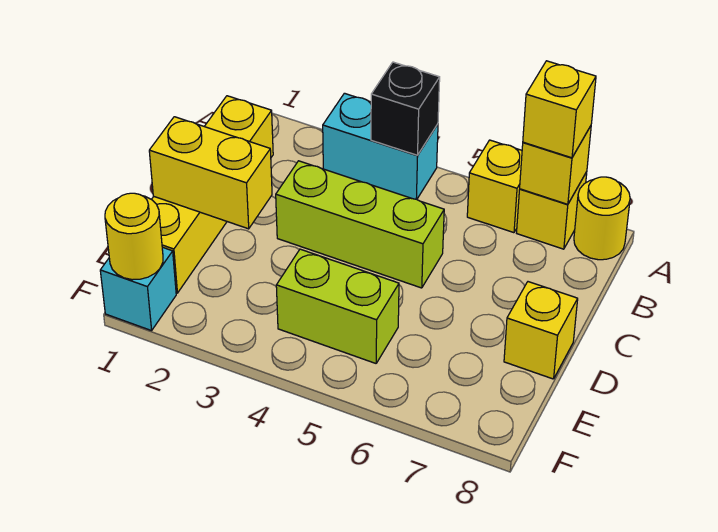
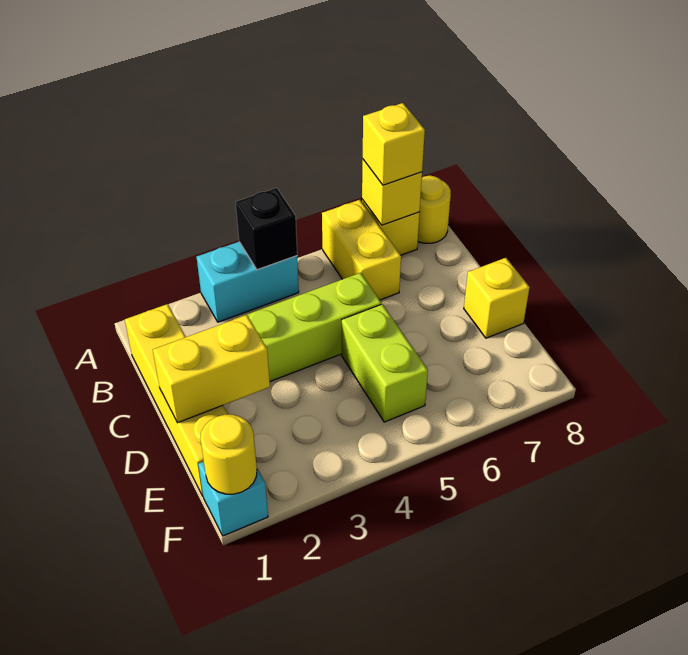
yellow 1x1 brick [467,140,522,233] -> yellow 1x2 brick [322,200,401,300]
lime 1x2 brick [276,249,399,363] -> lime 1x2 brick turned to [342,304,428,422]

